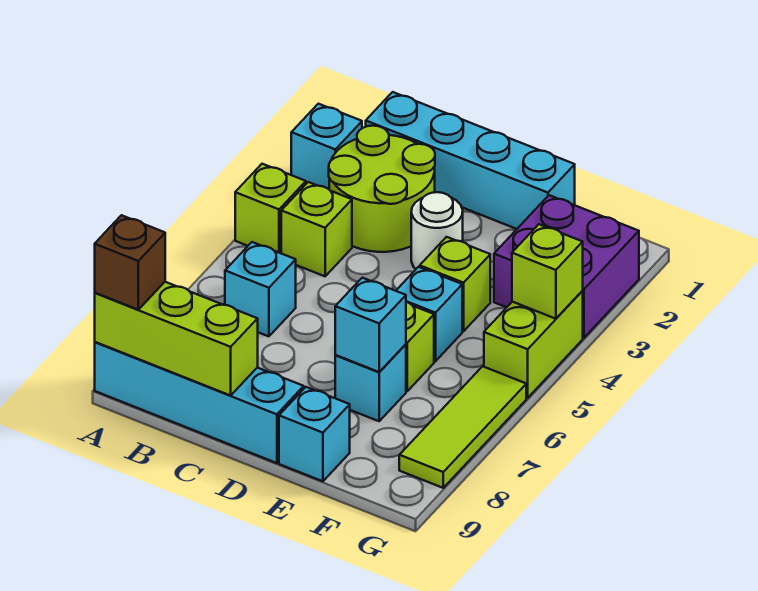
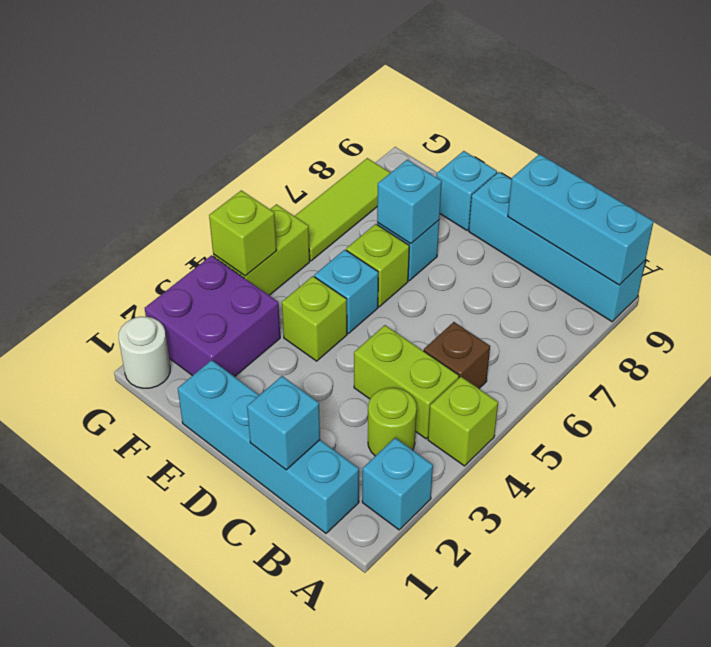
lime 1x3 brick [95,282,258,395] -> cyan 1x3 brick [508,154,654,285]
brown 1x1 brick [95,215,165,310] -> brown 1x1 brick moved to [424,322,490,388]
lime 2x2 round brick [329,126,435,252] -> lime 1x1 round brick [368,388,417,456]
lime 1x1 brick [281,182,352,276] -> lime 1x2 brick [354,325,459,439]
cyan 1x1 brick [225,242,296,336] -> cyan 1x1 brick moved to [247,376,320,470]
white 1x1 round brick [411,192,463,269] -> white 1x1 round brick moved to [119,317,170,388]

